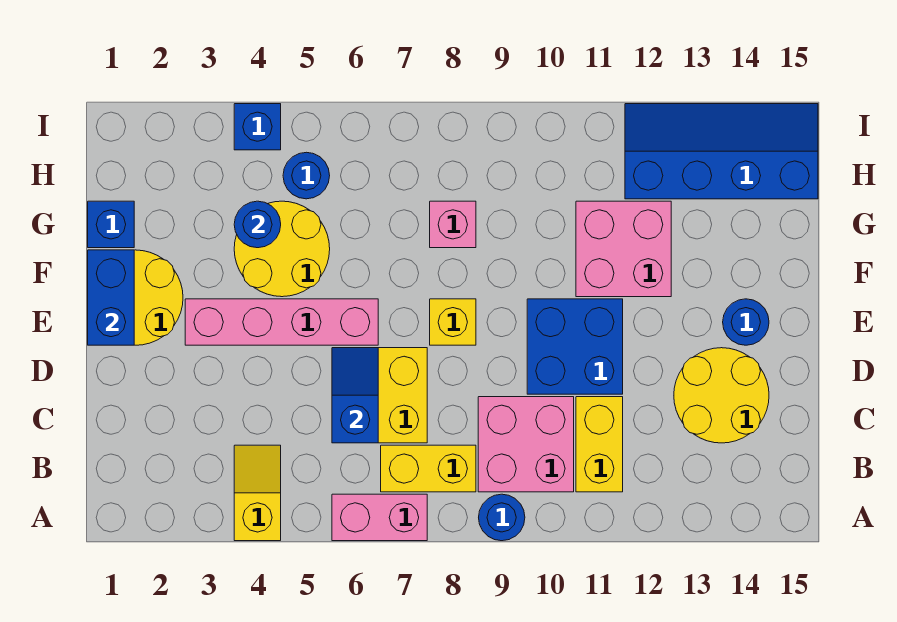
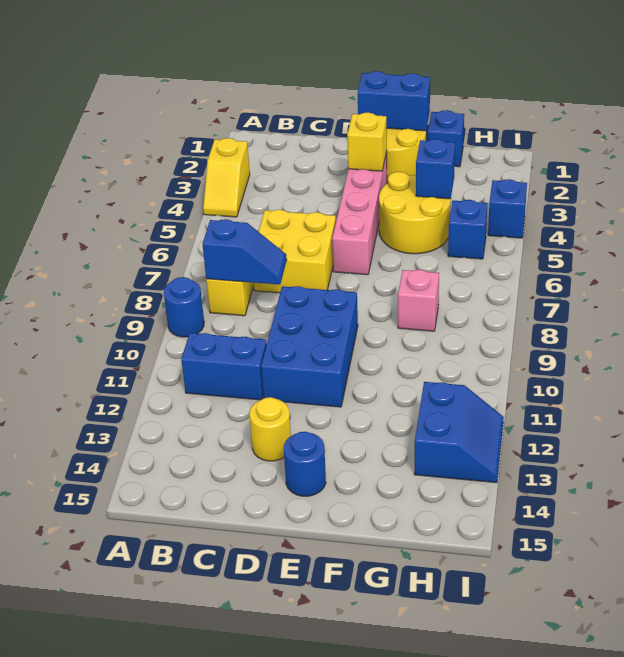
yellow 1x2 slope [234,445,281,541] -> yellow 1x2 slope turned to [203,138,250,217]
pink 1x2 brick [332,494,427,541] -> none
pink 2x2 brick [478,397,574,492] -> none
yellow 1x2 brick [576,397,623,492] -> blue 1x2 brick [181,333,267,400]
blue 1x2 slope [332,348,378,443] -> blue 1x2 slope moved to [203,219,287,285]
yellow 2x2 round brick [674,348,769,443] -> yellow 1x1 round brick [249,397,291,461]
blue 2x2 brick [527,299,623,394] -> blue 2x3 brick [261,286,358,407]
yellow 1x1 brick [430,299,476,345] -> yellow 1x1 brick moved to [347,112,387,171]
pink 2x2 brick [576,201,671,297] -> none
blue 1x1 round brick [234,201,281,248] -> blue 1x1 brick [416,139,455,199]
blue 1x1 round brick [283,152,330,199] -> blue 1x1 brick [448,200,488,259]
blue 2x4 slope [625,104,818,199] -> blue 2x2 slope [414,382,504,483]

